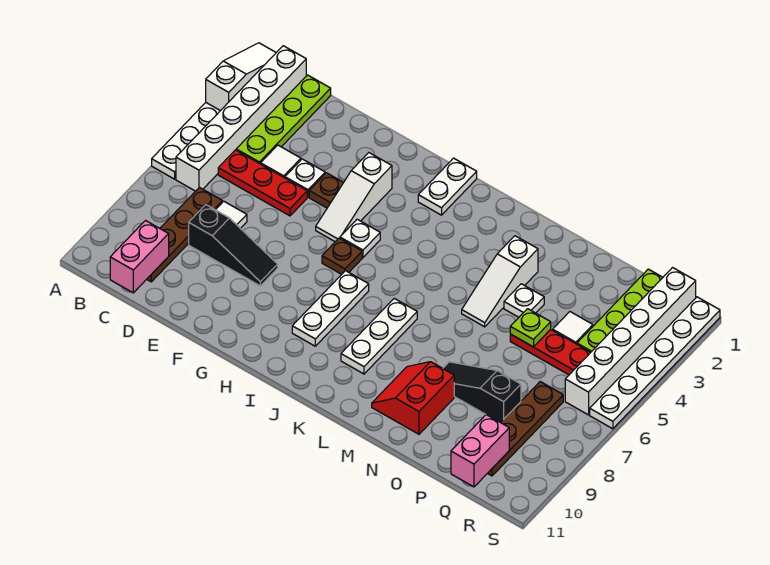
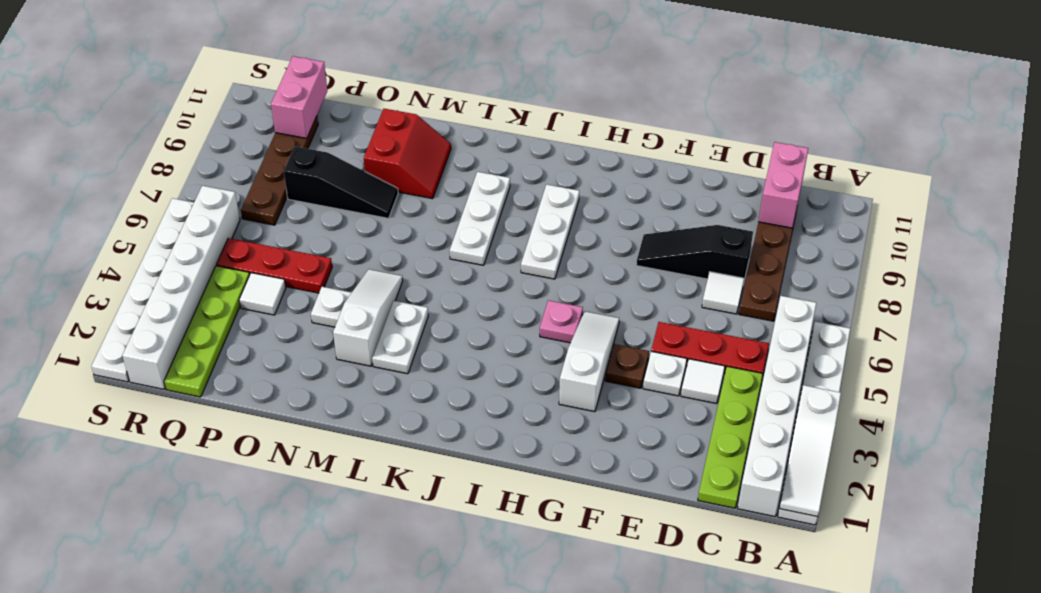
white 1x1 plate [340,219,380,257] -> pink 1x1 plate [540,300,583,343]
brown 1x1 plate [322,238,362,274] -> none
white 1x2 plate [418,158,477,215] -> white 1x2 plate moved to [372,301,428,374]
lime 1x1 plate [510,309,551,347] -> none

